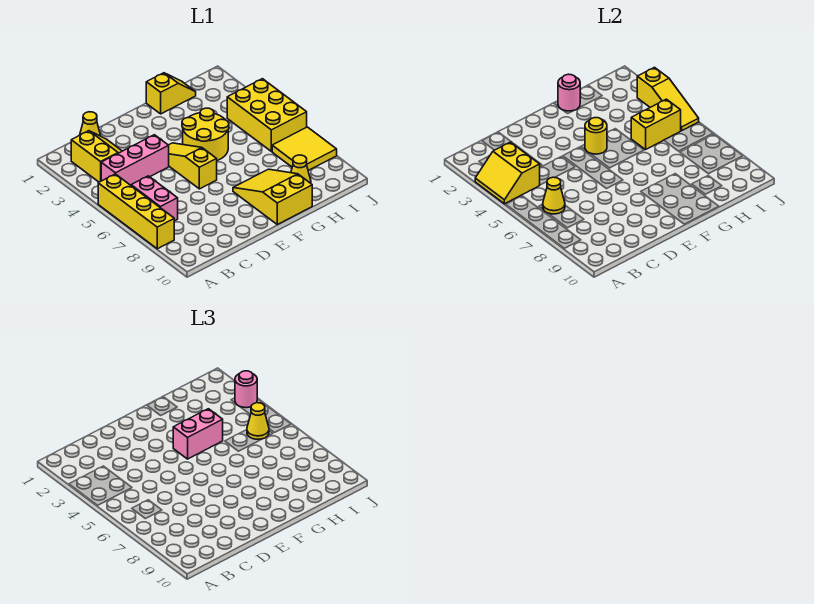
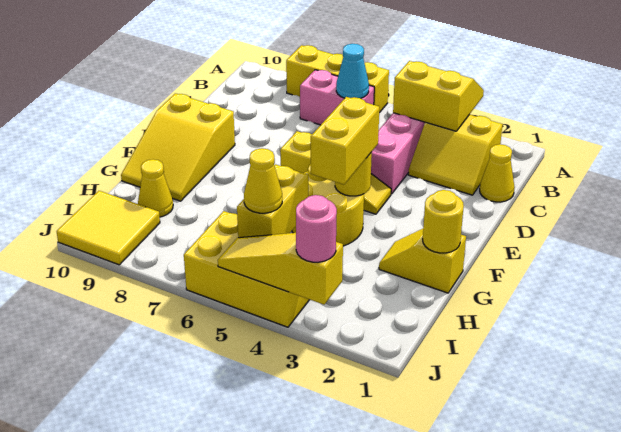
yellow 1x4 brick [98,174,174,249] -> yellow 1x3 brick [286,45,389,113]
yellow 1x1 cone [543,177,565,214] -> cyan 1x1 cone [336,44,369,98]
pink 1x2 brick [173,409,223,459] -> yellow 1x2 brick [311,97,379,185]
yellow 2x3 slope [233,169,312,224] -> yellow 2x3 slope turned to [121,93,235,201]
yellow 1x2 slope [146,73,196,114] -> yellow 1x2 slope turned to [379,229,466,293]
pink 1x1 round brick [558,74,580,111] -> yellow 1x1 round brick [423,190,464,253]
yellow 2x2 tile [272,127,337,171] -> yellow 2x2 tile moved to [57,191,160,265]

